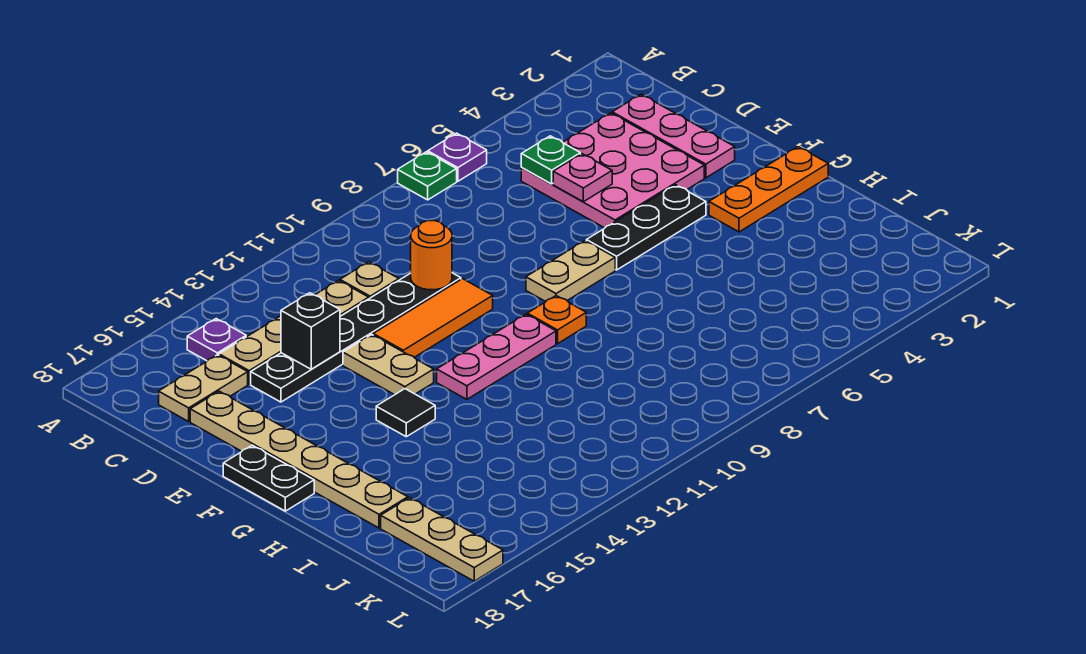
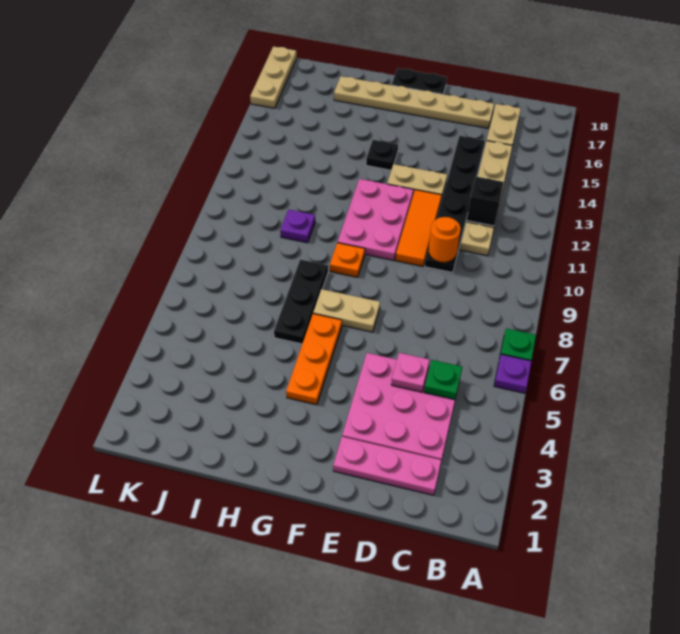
purple 1x1 plate [187,319,246,361] -> purple 1x1 plate moved to [280,209,315,243]
black 1x1 brick [281,293,340,369] -> black 1x1 brick moved to [467,177,504,226]
black 1x3 plate [586,185,706,270] -> black 1x3 plate moved to [274,259,328,344]
tan 1x2 plate [526,241,615,302] -> tan 1x2 plate turned to [313,289,380,332]
orange 1x3 plate [709,147,828,232] -> orange 1x3 plate moved to [286,314,342,405]
pink 1x3 plate [437,314,556,399] -> pink 2x3 plate [338,179,413,260]
black 1x1 tile [376,389,435,437] -> black 1x1 plate [366,140,398,170]
tan 1x3 plate [381,498,503,581] -> tan 1x3 plate turned to [250,46,297,108]

